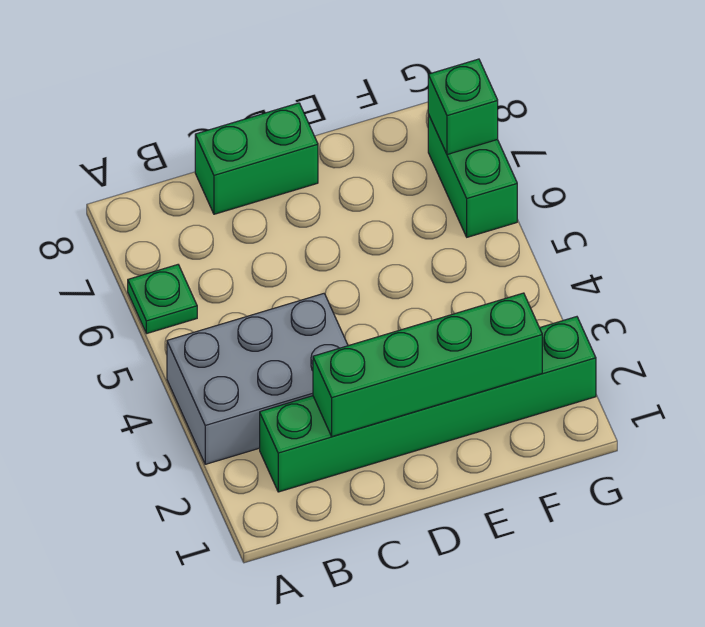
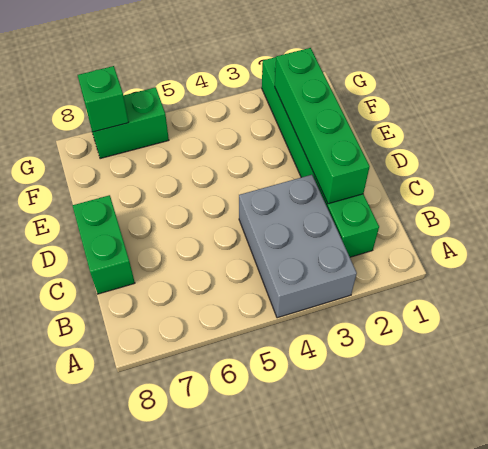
green 1x1 plate [128,265,197,334] -> none

